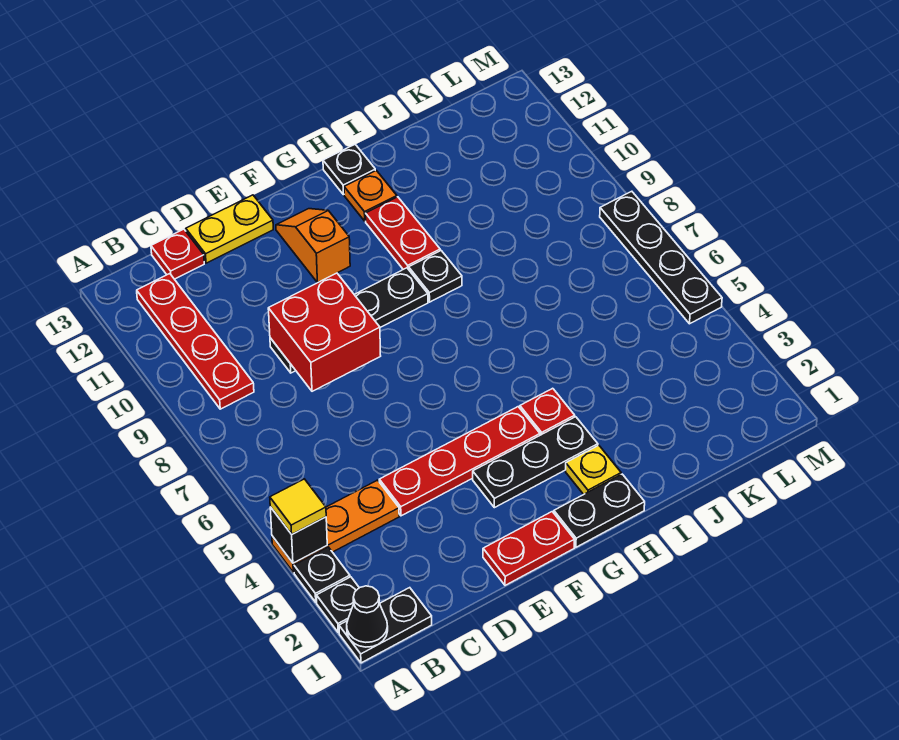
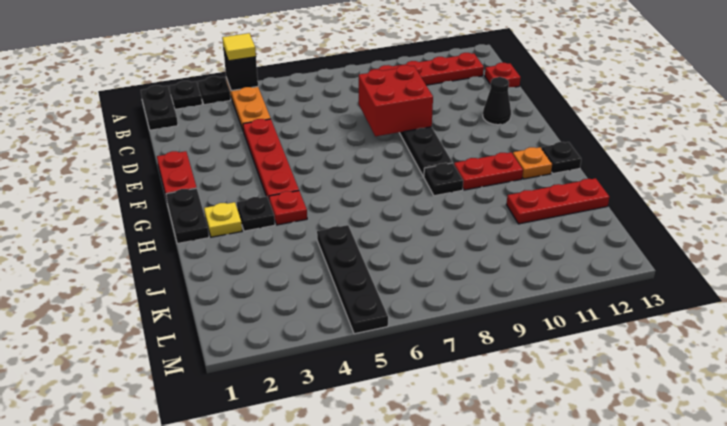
black 1x1 cone [347,586,388,647] -> black 1x1 cone moved to [483,77,511,125]
yellow 1x2 plate [186,195,273,263] -> none
black 1x3 plate [473,417,598,508] -> black 1x1 plate [237,196,275,231]
orange 1x2 slope [276,209,350,283] -> none
none -> red 1x3 plate [506,178,609,224]
black 1x4 plate [600,191,722,324] -> black 1x4 plate turned to [317,225,388,334]

